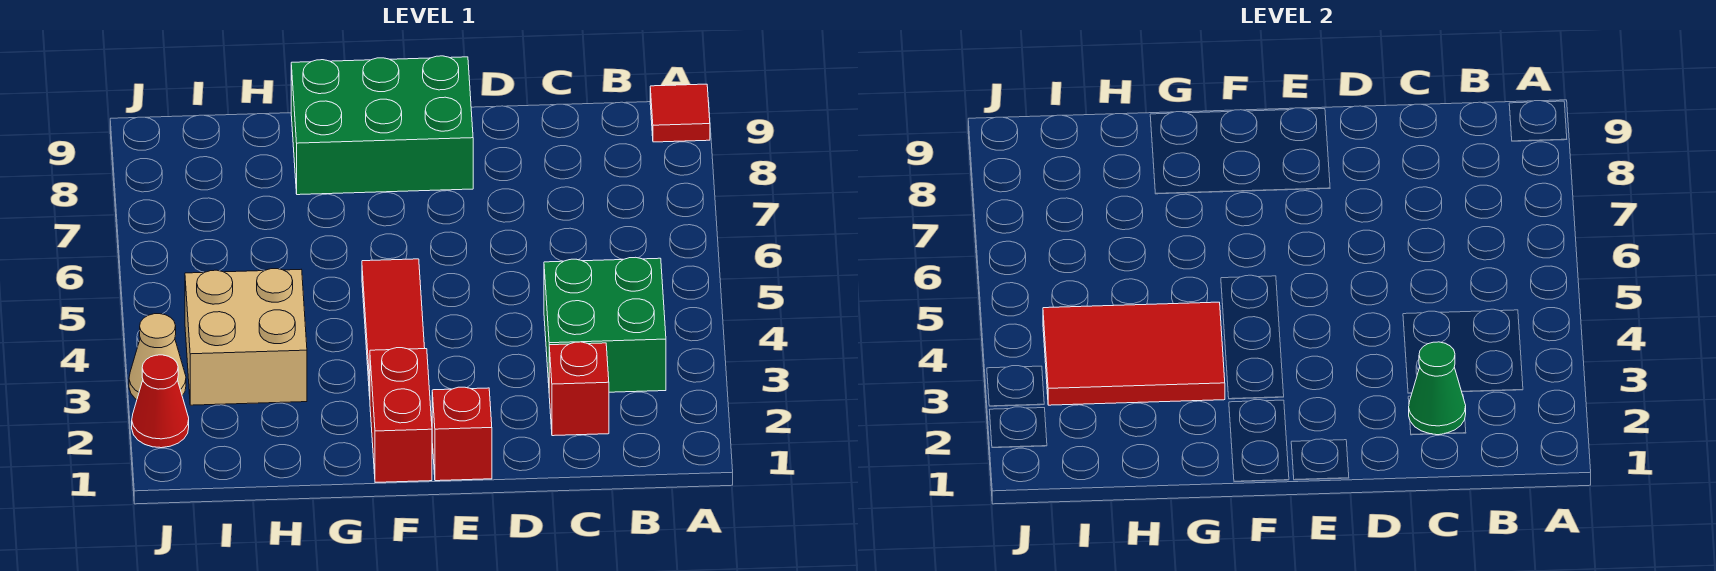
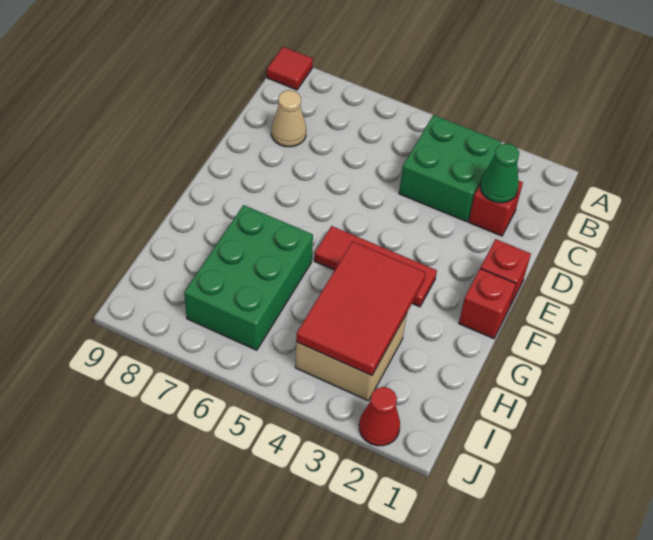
green 2x3 brick [291,56,473,195] -> green 2x3 brick moved to [184,205,313,350]
red 1x2 brick [370,348,432,482] -> red 1x1 brick [459,269,516,339]
tan 1x1 cone [129,314,186,400] -> tan 1x1 cone moved to [271,90,306,147]

